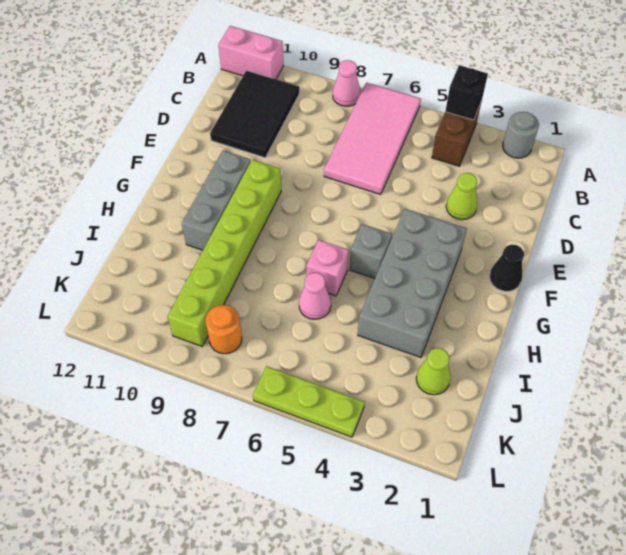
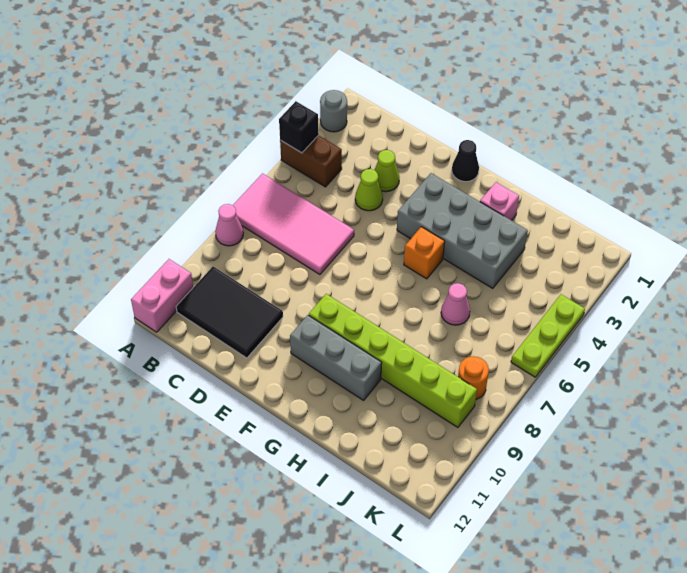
grey 1x1 brick [349,224,392,278] -> orange 1x1 brick [404,227,445,279]
pink 1x1 brick [306,240,349,296] -> pink 1x1 brick moved to [480,182,519,220]
lime 1x1 cone [416,348,451,395] -> lime 1x1 cone moved to [355,169,383,211]

